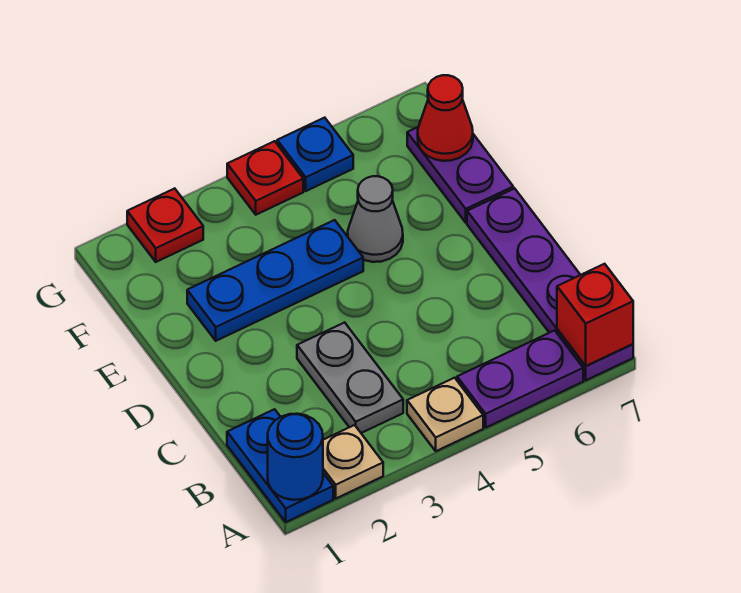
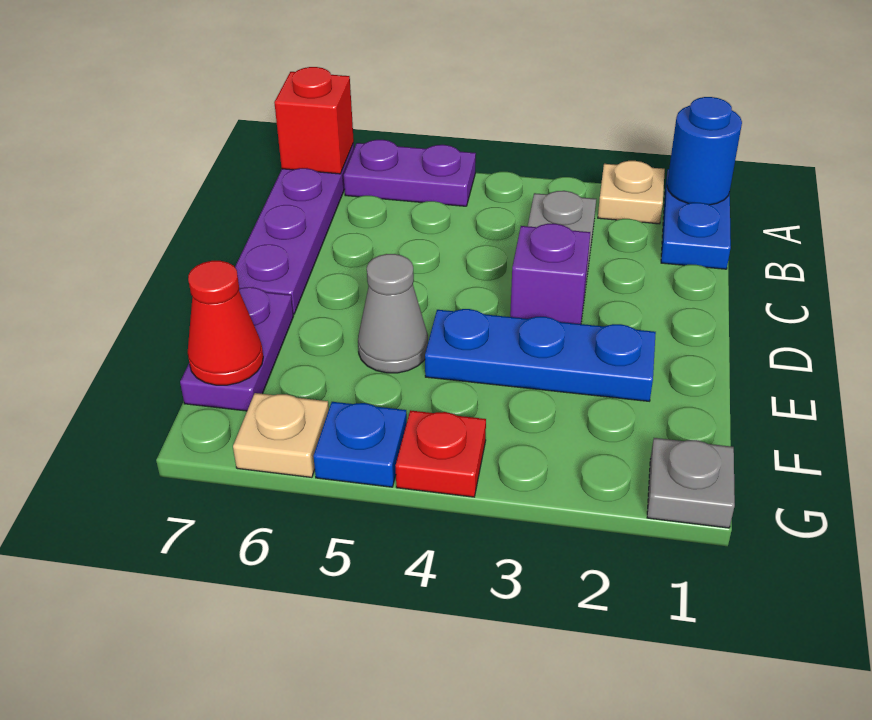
tan 1x1 plate [407,378,483,451] -> tan 1x1 plate moved to [233,393,329,477]
none -> purple 1x1 brick [510,224,590,324]
none -> grey 1x1 plate [647,438,735,528]
red 1x1 plate [127,188,203,262] -> none

